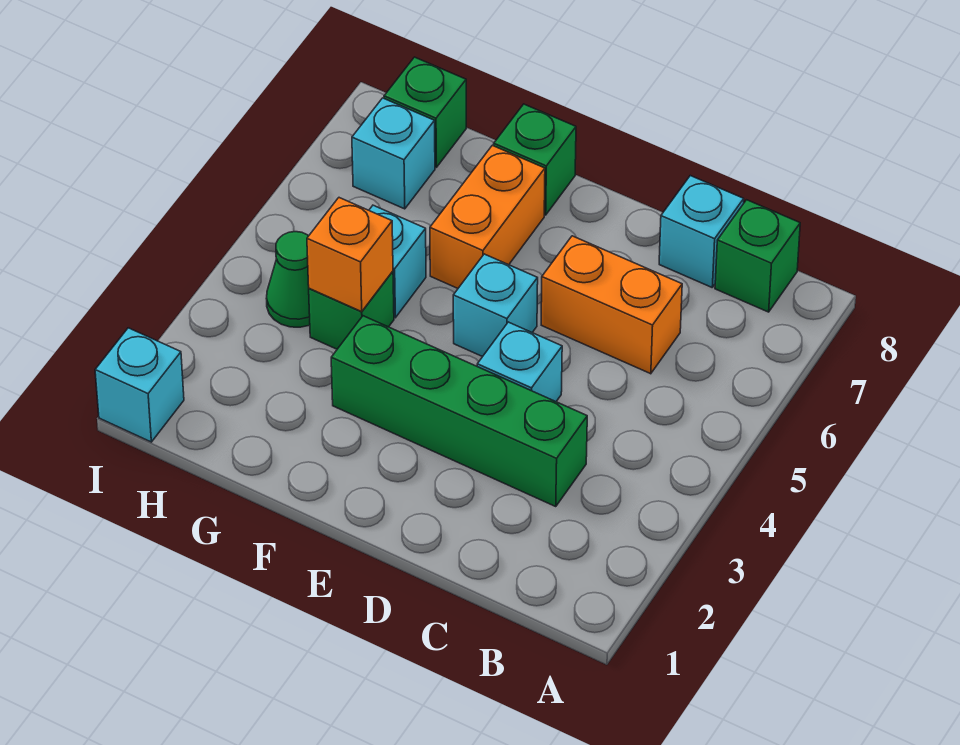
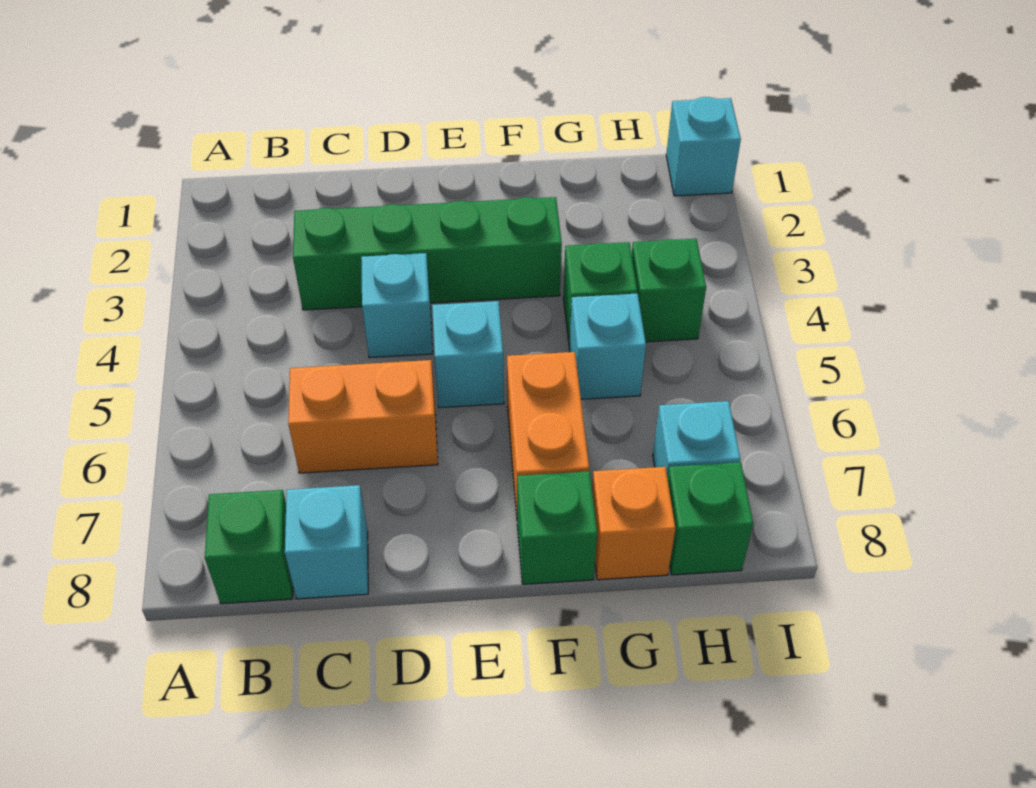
orange 1x1 brick [307,198,393,312] -> orange 1x1 brick moved to [592,467,675,580]
green 1x1 cone [266,232,310,327] -> green 1x1 brick [632,239,706,342]

